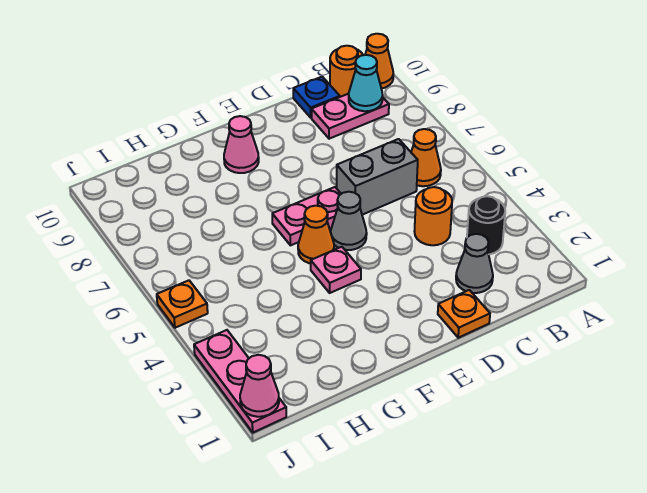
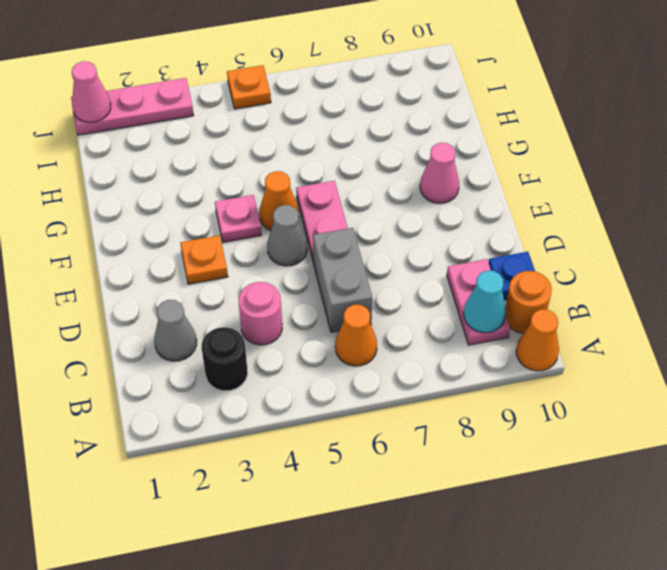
orange 1x1 round brick [414,187,452,245] -> pink 1x1 round brick [239,282,282,345]
orange 1x1 plate [438,290,490,338] -> orange 1x1 plate moved to [180,235,228,284]

